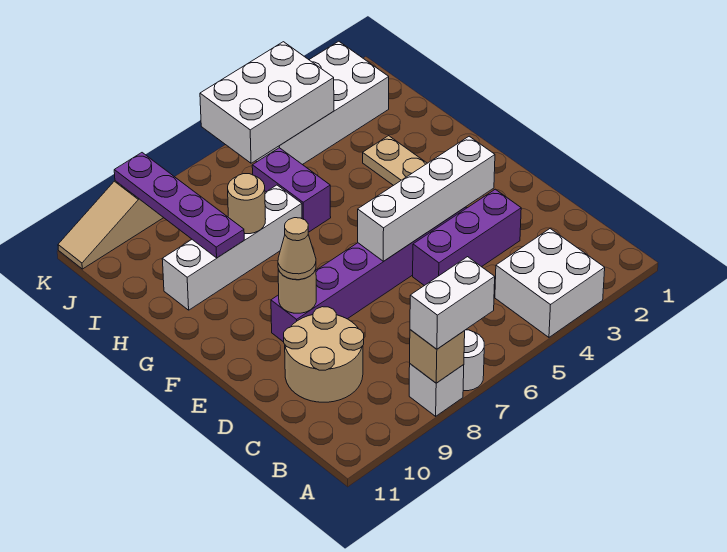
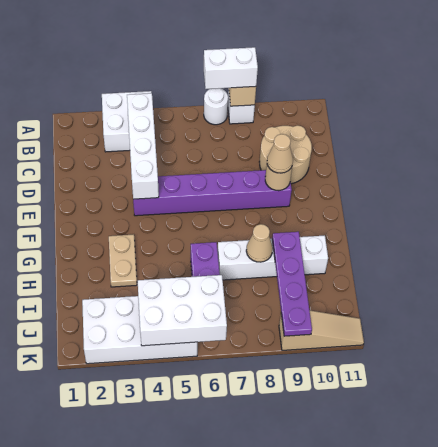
purple 1x3 brick [413,189,521,286] -> none
white 1x4 brick [358,136,495,261] -> white 1x4 brick turned to [127,93,159,199]
tan 1x1 round brick [228,174,266,234] -> tan 1x1 cone [246,224,273,262]

